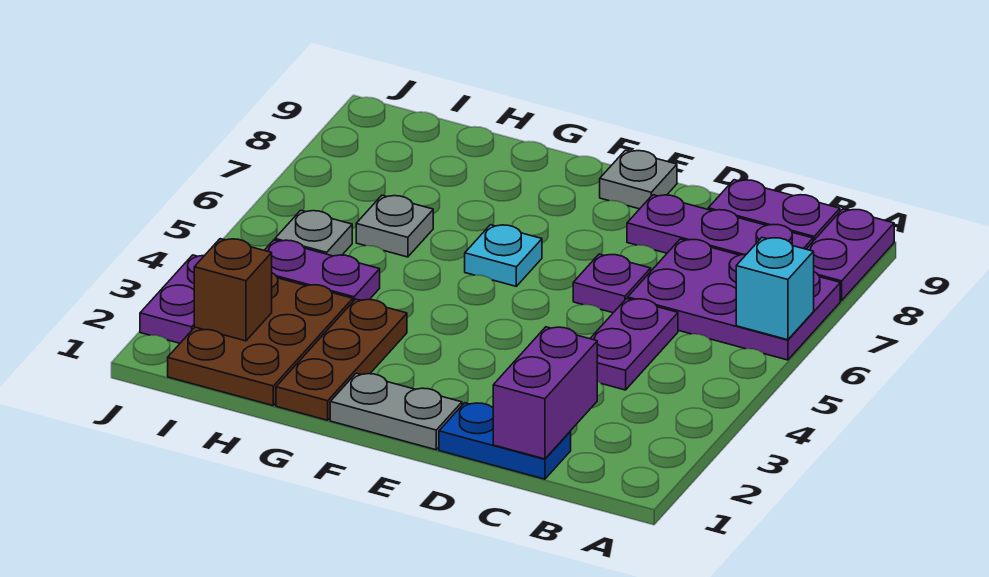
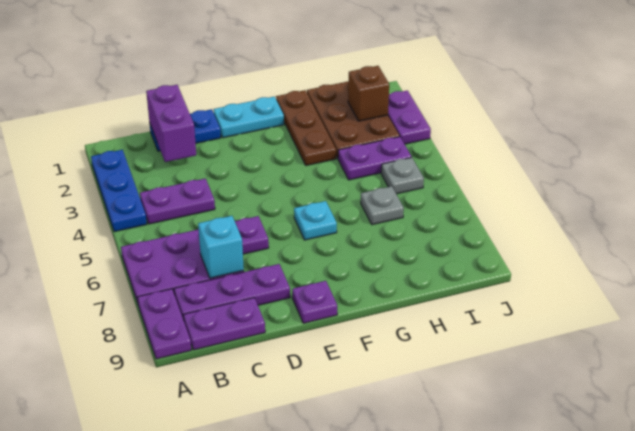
none -> blue 1x3 plate [91,150,147,232]
cyan 1x1 brick [736,238,814,340] -> cyan 1x1 brick moved to [198,216,244,278]
purple 1x2 plate [590,299,678,390] -> purple 1x2 plate turned to [140,179,215,224]
grey 1x2 plate [330,373,462,450] -> cyan 1x2 plate [213,97,284,138]
grey 1x1 plate [600,150,677,209] -> purple 1x1 plate [292,281,337,323]

